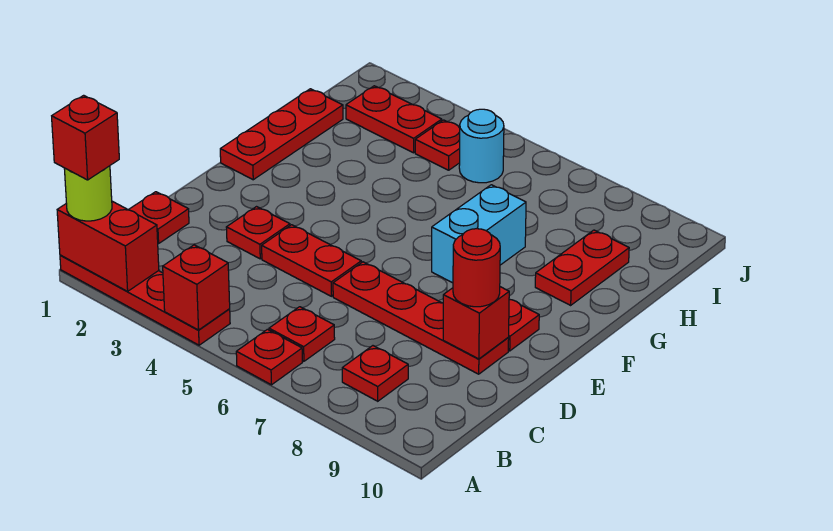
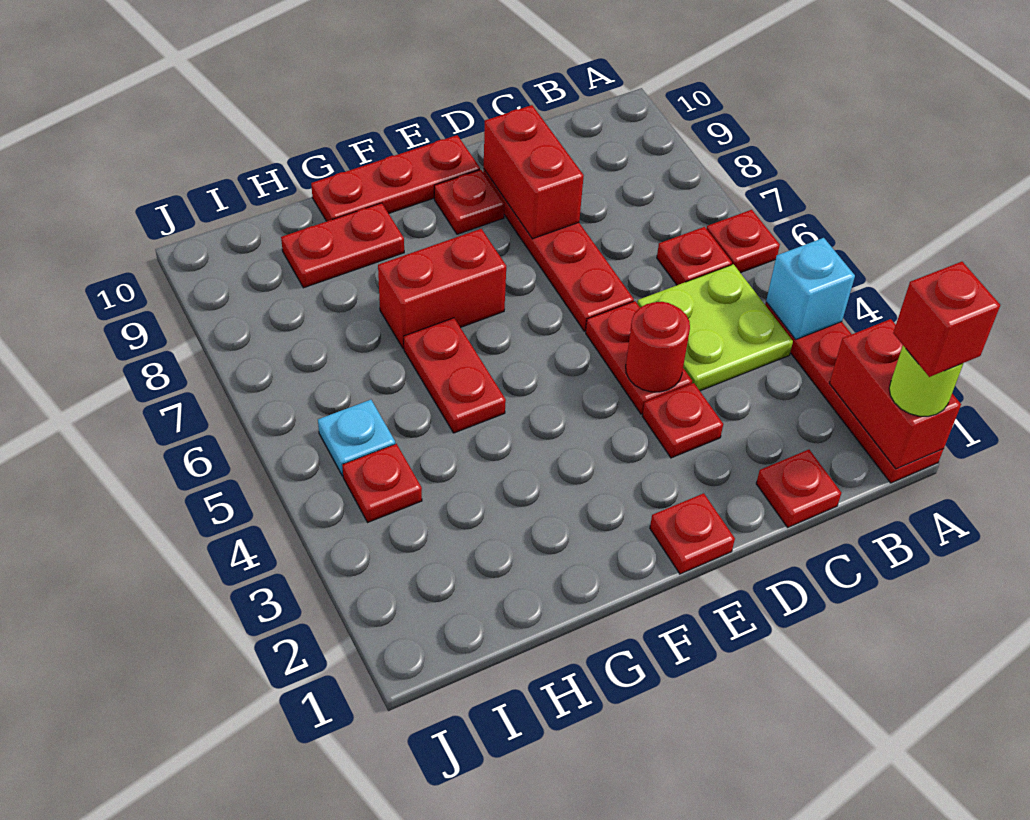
red 1x1 brick [163,245,230,330] -> cyan 1x1 brick [766,238,855,340]
none -> lime 2x2 plate [637,264,793,391]
red 1x1 plate [342,346,408,401] -> red 1x1 plate moved to [650,493,735,574]
red 1x1 brick [443,287,509,359] -> red 1x2 brick [484,105,584,239]
red 1x1 round brick [453,229,500,307] -> red 1x1 round brick moved to [626,302,690,392]
red 1x3 plate [220,89,343,180] -> red 1x3 plate moved to [311,135,480,221]
cyan 1x2 brick [432,185,526,283] -> red 1x2 brick [378,229,506,348]
red 1x2 plate [346,86,442,153] -> red 1x2 plate moved to [404,318,506,433]
cyan 1x1 round brick [459,109,504,183] -> cyan 1x1 plate [318,400,395,476]

